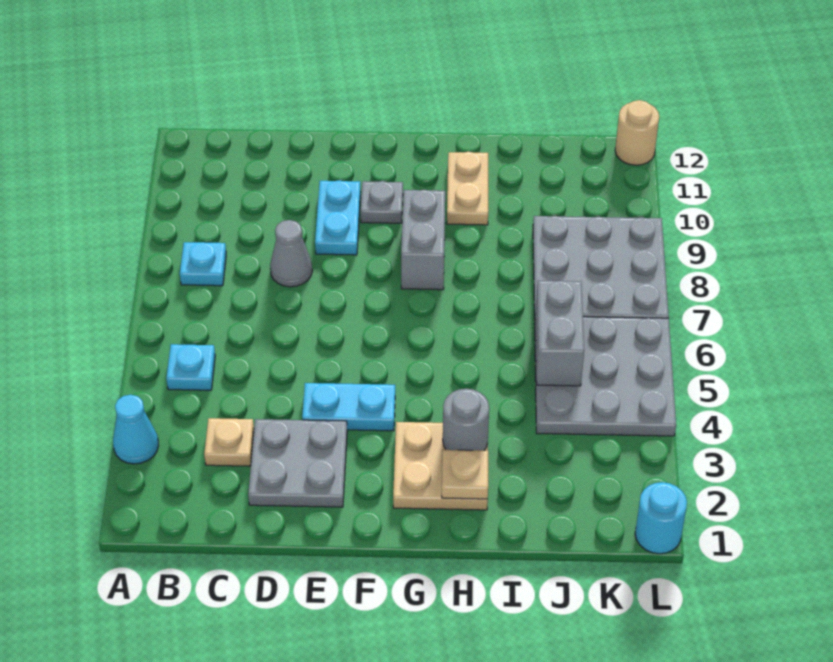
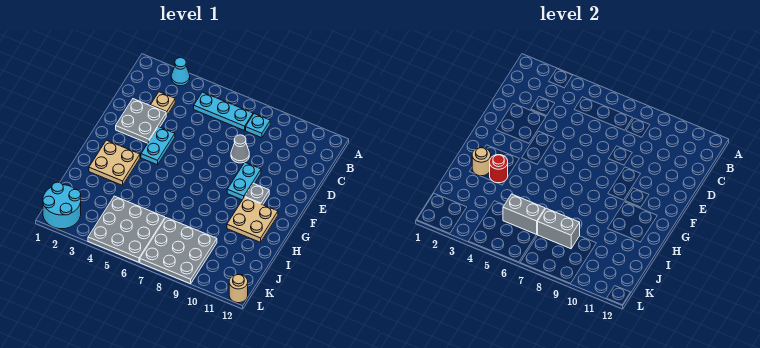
cyan 1x1 plate [166,344,215,390] -> cyan 1x3 plate [194,92,253,131]
cyan 1x2 plate [315,180,361,255] -> cyan 1x2 plate turned to [227,162,261,200]
grey 1x2 brick [401,190,445,290] -> grey 1x2 brick moved to [538,208,580,249]
tan 1x1 plate [442,450,488,499] -> tan 1x1 round brick [472,147,491,176]
grey 1x1 round brick [443,389,489,451] -> red 1x1 round brick [490,155,508,183]
tan 1x2 plate [447,152,488,225] -> tan 2x2 plate [227,197,278,242]
cyan 1x1 round brick [635,482,687,554] -> cyan 2x2 round brick [43,182,81,229]

